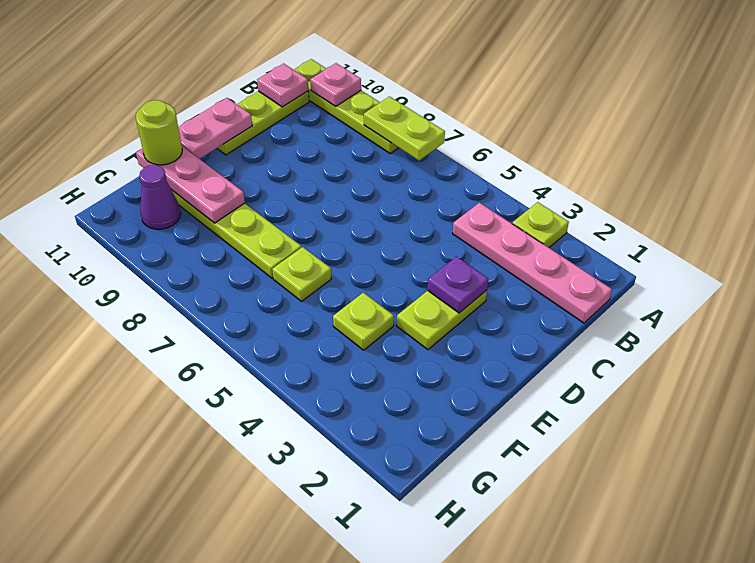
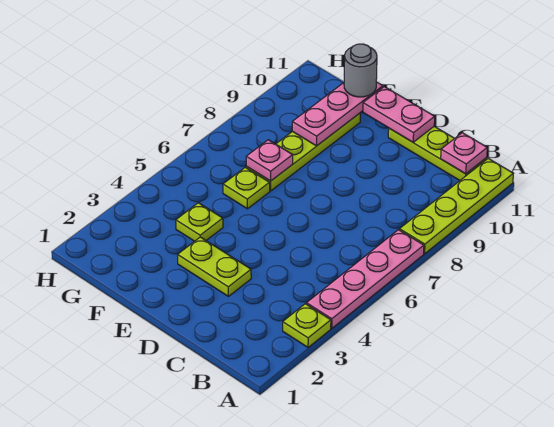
lime 1x2 plate [364,97,445,161] -> none
pink 1x1 plate [310,63,361,106] -> pink 1x1 plate moved to [246,140,293,181]
pink 1x4 plate [453,203,612,323] -> pink 1x4 plate moved to [306,230,424,328]
purple 1x1 plate [428,257,488,313] -> none
lime 1x1 round brick [136,100,182,165] -> grey 1x1 round brick [344,44,377,97]
purple 1x1 cone [139,165,181,229] -> none

